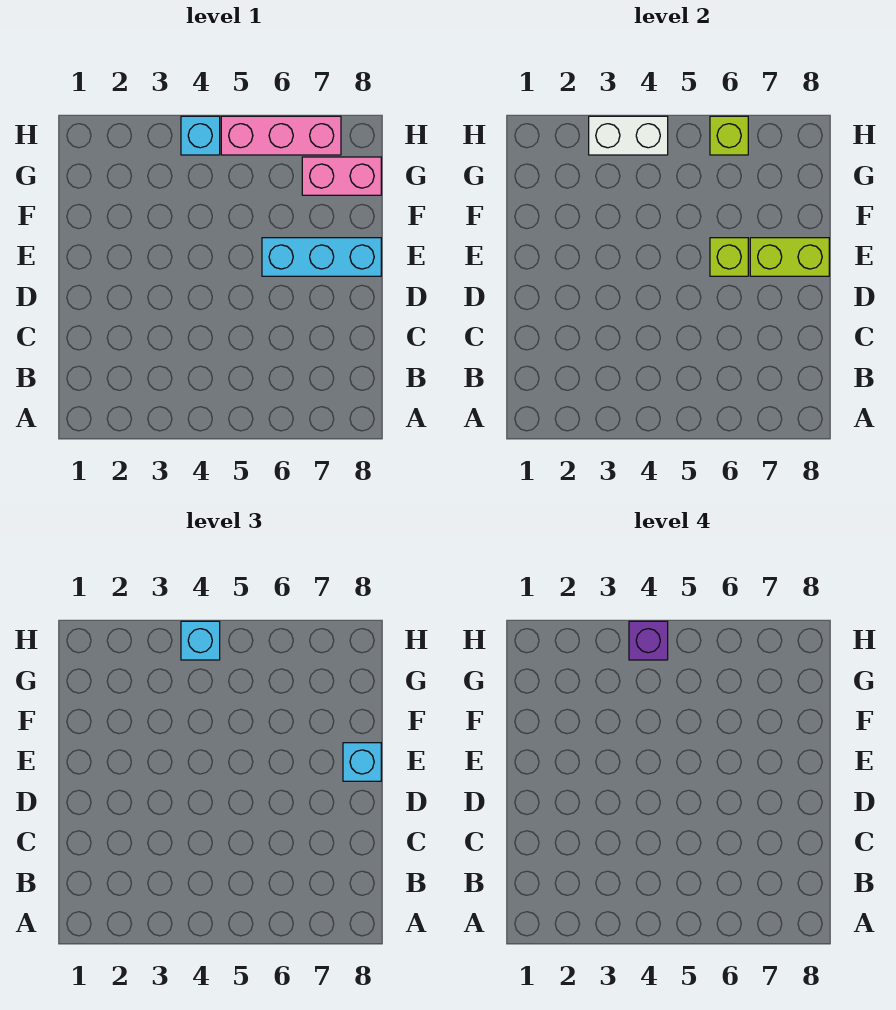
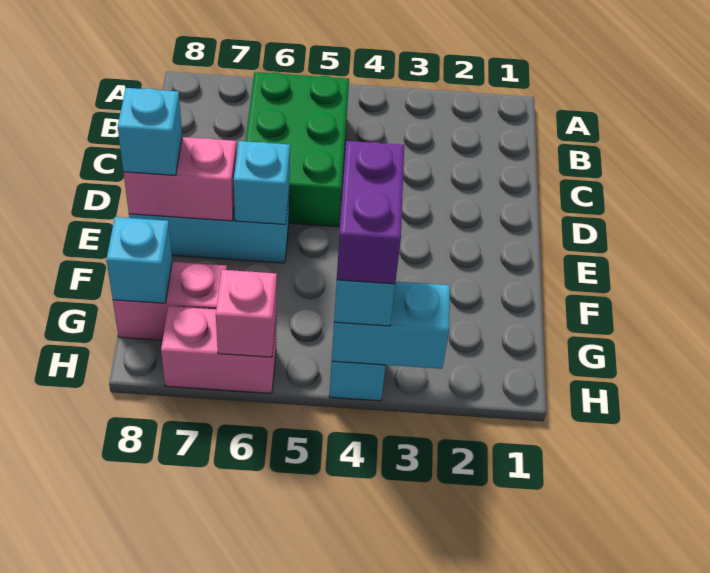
none -> green 2x3 brick [245,72,349,227]
lime 1x1 brick [710,238,748,276] -> cyan 1x1 brick [234,141,290,224]
lime 1x2 brick [750,238,829,276] -> pink 1x2 brick [124,137,237,221]
none -> cyan 1x1 brick [106,217,172,303]
white 1x2 brick [589,116,668,155] -> cyan 1x2 brick [332,282,450,369]
purple 1x1 brick [629,621,668,660] -> purple 1x2 brick [337,141,404,284]
pink 1x3 brick [221,116,341,155] -> pink 1x2 brick [161,306,276,393]
lime 1x1 brick [710,116,748,155] -> pink 1x1 brick [216,270,277,357]

